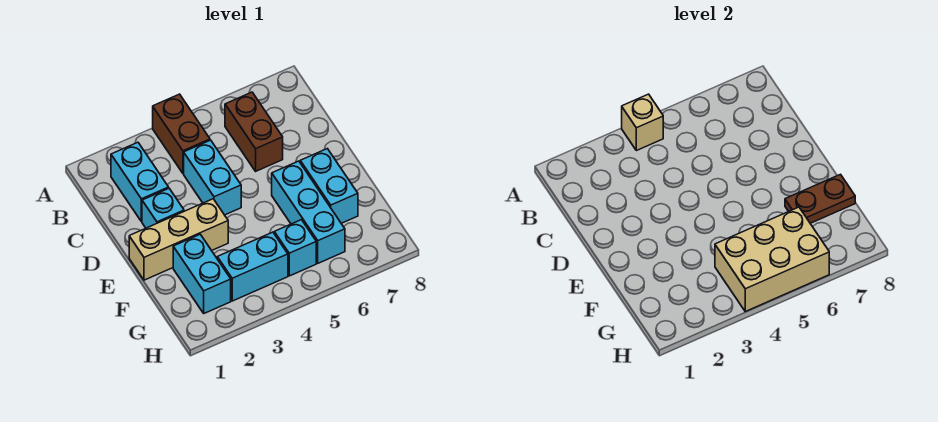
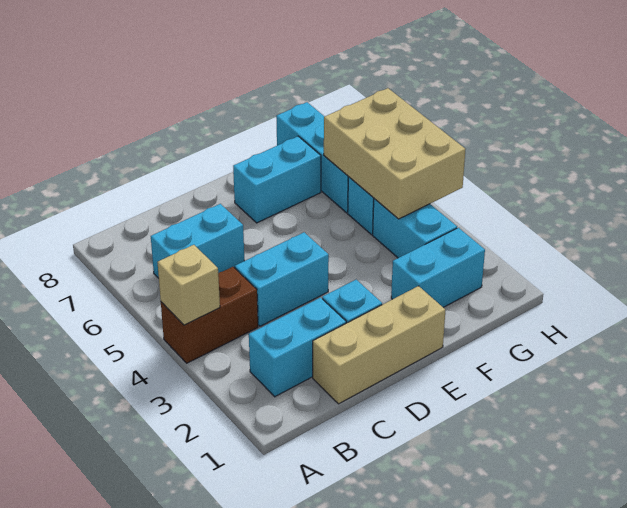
brown 1x2 brick [225,92,283,171] -> cyan 1x2 brick [151,204,244,278]
tan 1x3 brick [129,199,228,280] -> tan 1x3 brick turned to [313,286,445,404]
cyan 1x3 brick [272,161,345,263] -> cyan 1x3 brick turned to [276,102,348,213]
brown 1x2 plate [785,174,855,223] -> none

